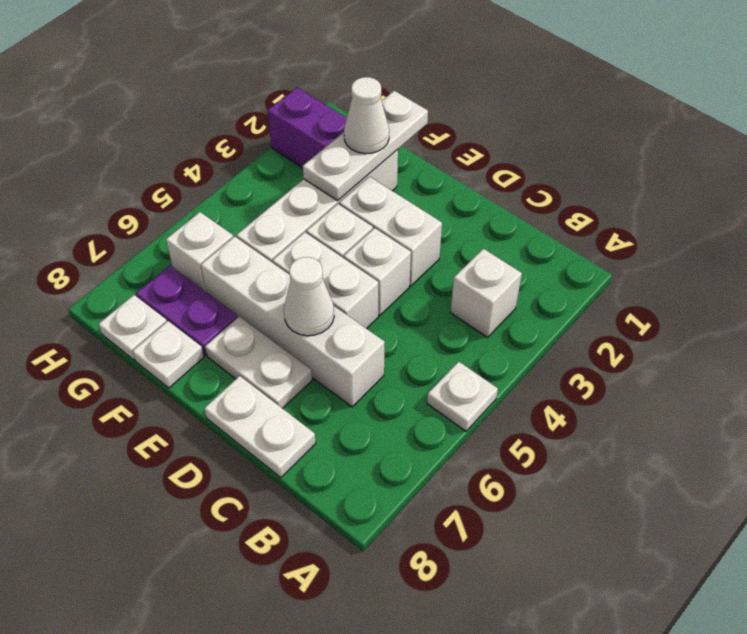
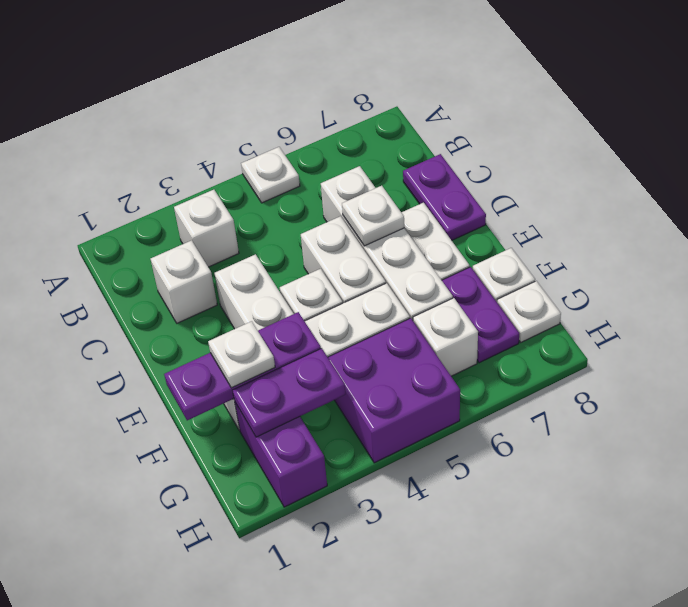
white 1x2 plate [204,376,316,478] -> purple 1x2 plate [403,154,486,240]
white 1x1 brick [344,228,411,316] -> white 1x1 brick moved to [151,240,217,323]
white 1x1 cone [284,257,334,336] -> white 1x1 plate [342,186,404,246]
white 1x3 plate [303,91,428,201] -> purple 1x3 plate [164,312,321,420]
white 1x1 cone [344,77,389,154] -> white 1x1 plate [208,321,275,388]
none -> purple 1x2 plate [233,348,345,437]
none -> purple 2x2 brick [328,318,460,463]

